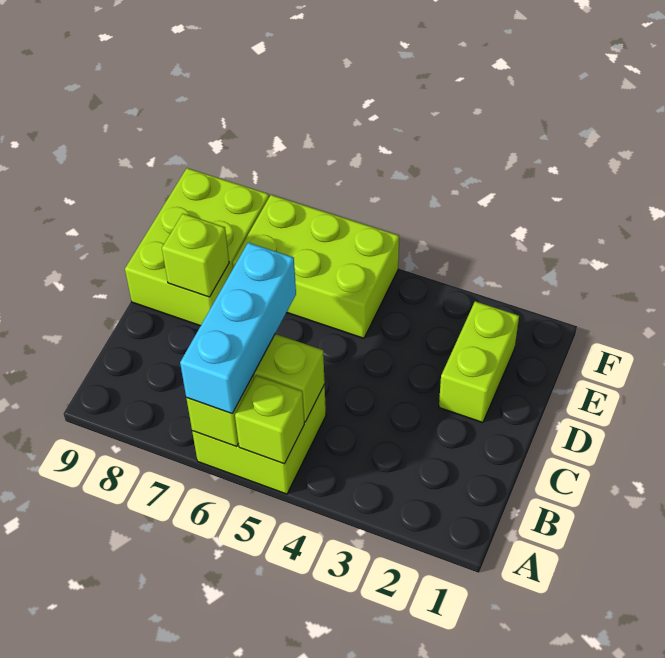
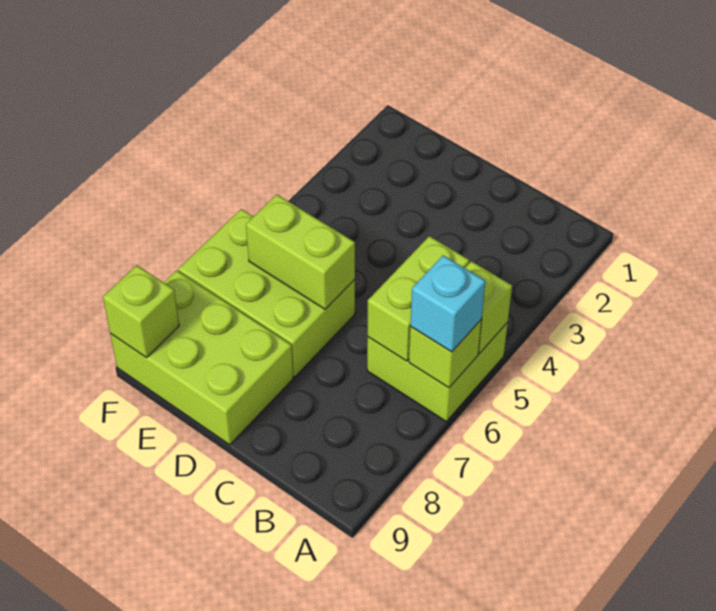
cyan 1x3 brick [180,243,296,414] -> cyan 1x1 brick [410,255,485,352]
lime 1x2 brick [439,301,519,423] -> lime 1x2 brick moved to [246,195,355,309]
lime 1x1 brick [162,214,229,297] -> lime 1x1 brick moved to [103,265,179,358]
lime 2x3 brick [232,195,399,338] -> lime 2x3 brick turned to [178,209,355,377]

